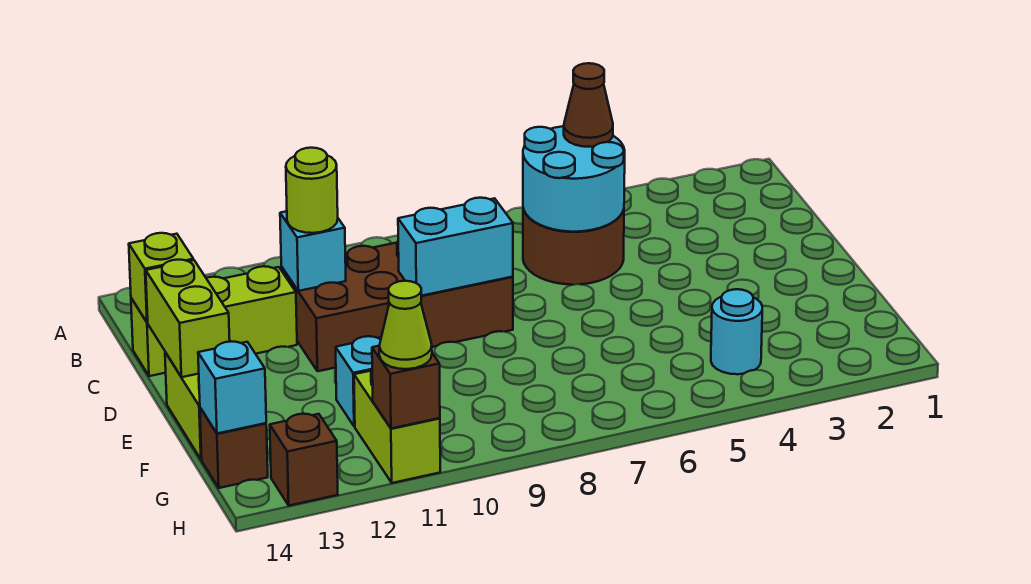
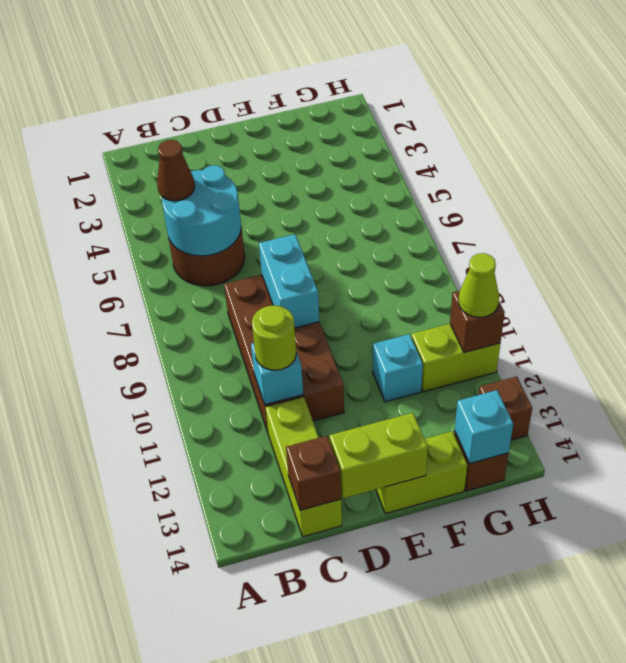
lime 1x1 brick [129,233,193,322] -> brown 1x1 brick [286,436,341,510]
cyan 1x1 round brick [711,289,762,374] -> none

